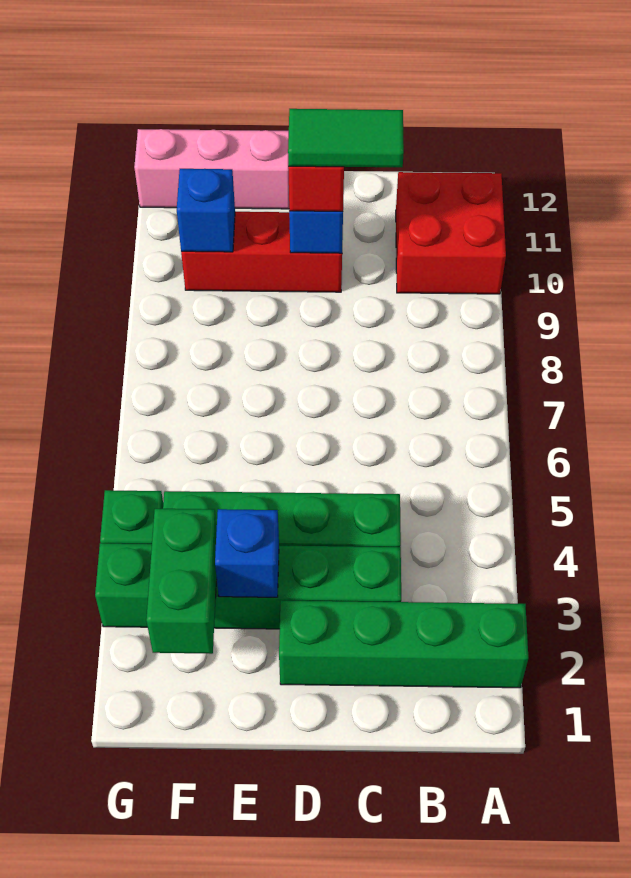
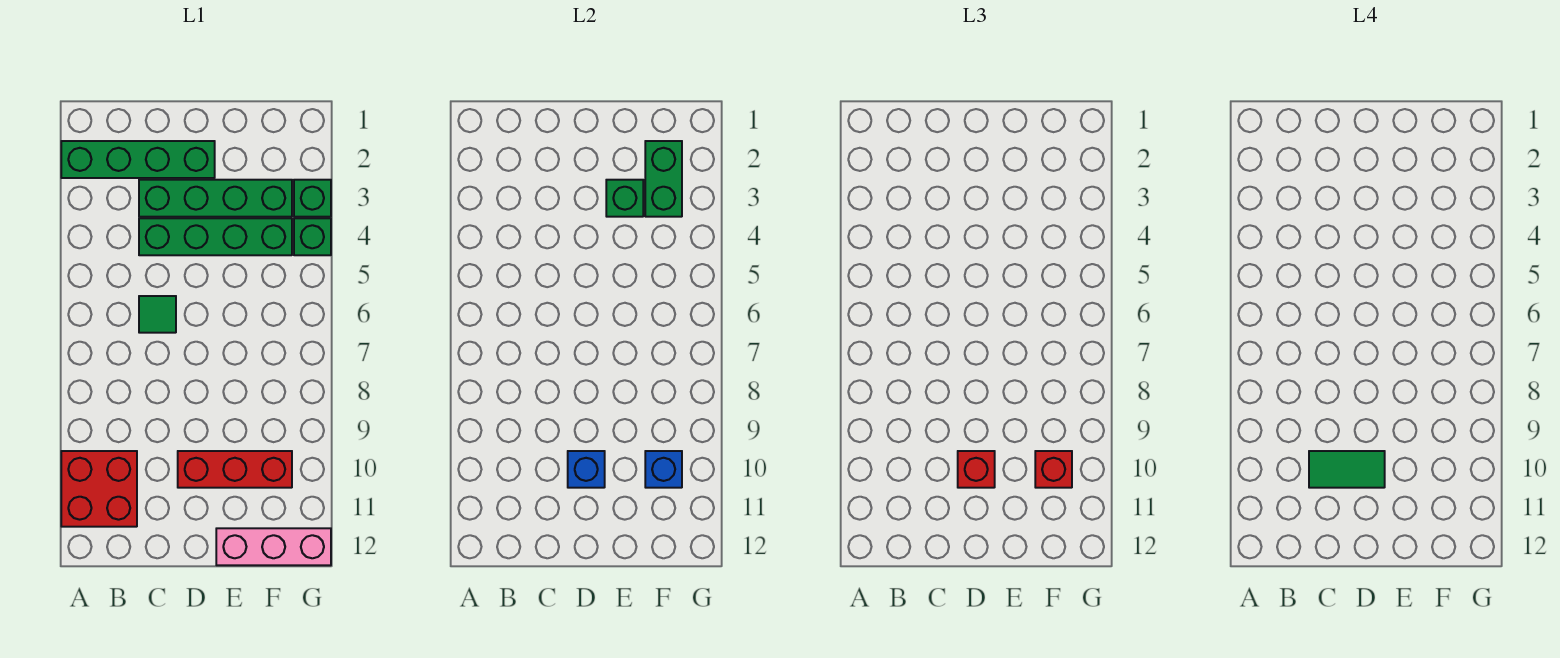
none -> green 1x1 tile [139,296,176,333]
blue 1x1 brick [215,509,279,597] -> green 1x1 brick [606,180,643,217]
none -> red 1x1 brick [1035,451,1072,488]

